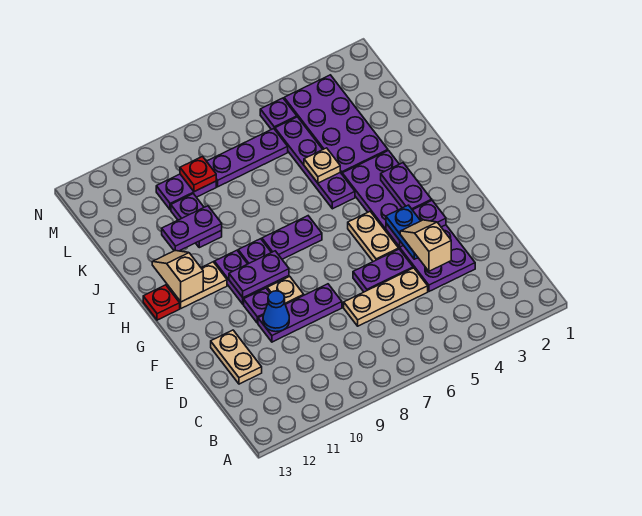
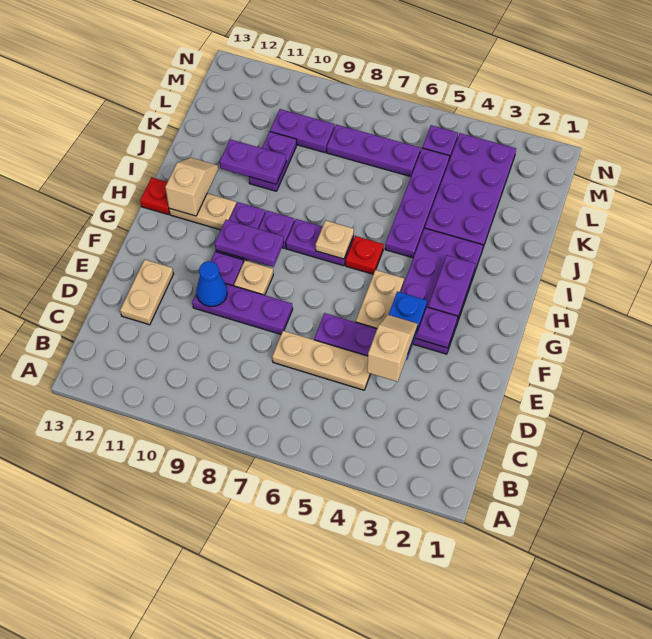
purple 2x6 plate [342,151,475,291] -> purple 2x4 plate [401,228,483,354]
tan 1x1 plate [304,148,340,183] -> tan 1x1 plate moved to [316,220,354,259]
red 1x1 plate [180,157,216,192] -> red 1x1 plate moved to [345,236,384,274]

